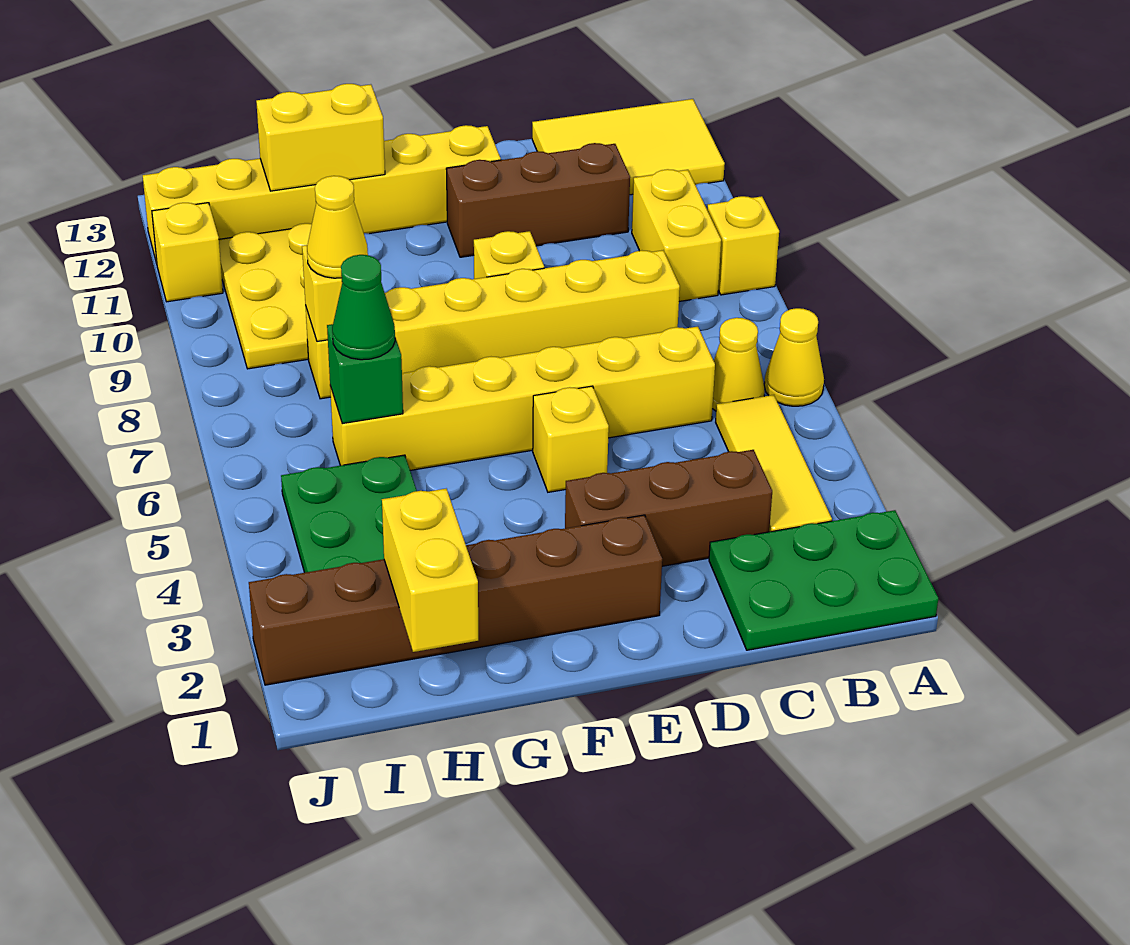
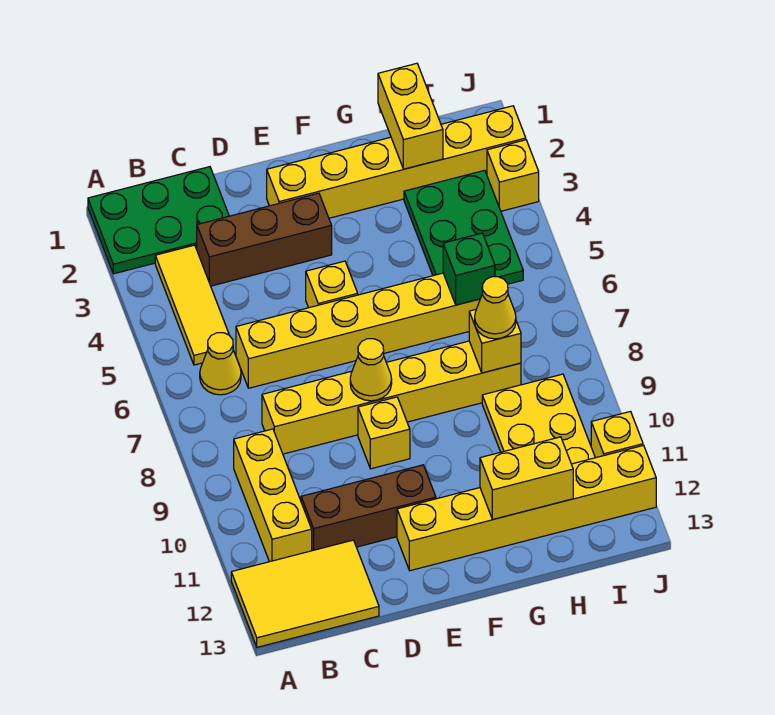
yellow 1x1 cone [764,308,824,406] -> yellow 1x1 cone moved to [350,339,392,401]
yellow 1x1 brick [707,196,779,295] -> yellow 1x1 brick moved to [487,140,539,211]
yellow 1x2 brick [632,169,721,301] -> yellow 1x3 brick [234,429,312,562]
brown 1x6 brick [249,515,662,685] -> yellow 1x6 brick [267,106,526,218]
green 1x1 cone [332,255,395,360] -> none

